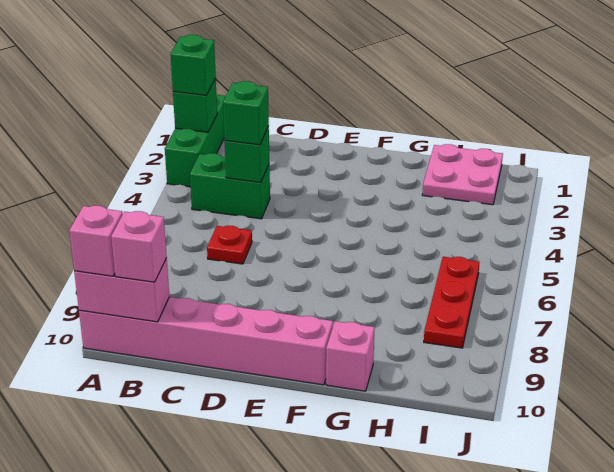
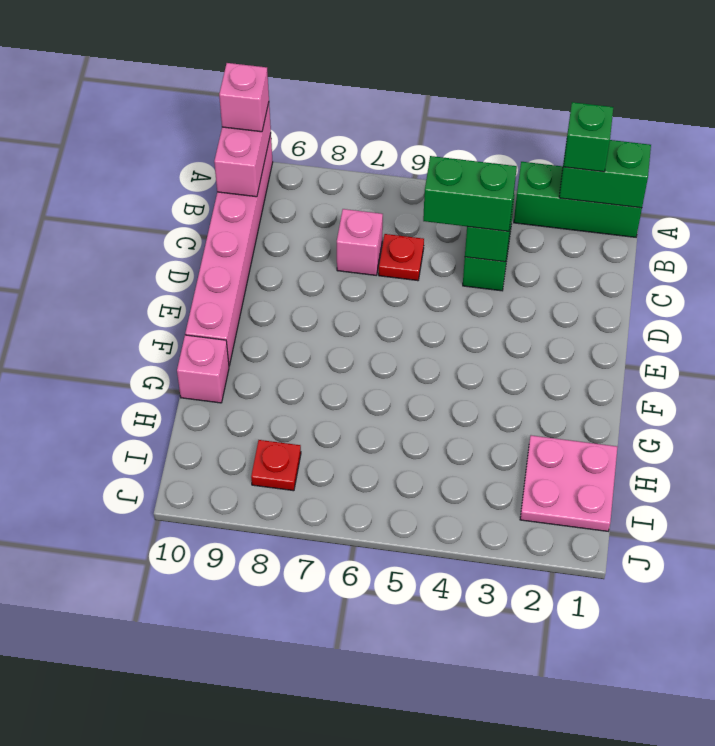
green 1x1 brick [173,79,217,132] -> green 1x2 brick [559,140,651,208]
pink 1x1 brick [111,211,167,282] -> pink 1x1 brick moved to [337,209,383,275]
green 1x1 brick [223,81,269,145] -> green 1x2 brick [423,156,517,231]
red 1x3 plate [424,257,480,348] -> red 1x1 plate [251,440,301,491]

